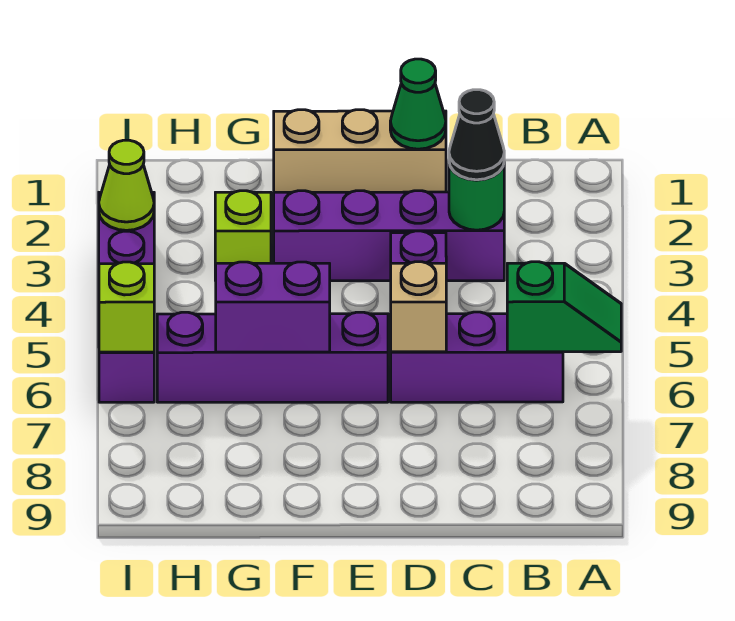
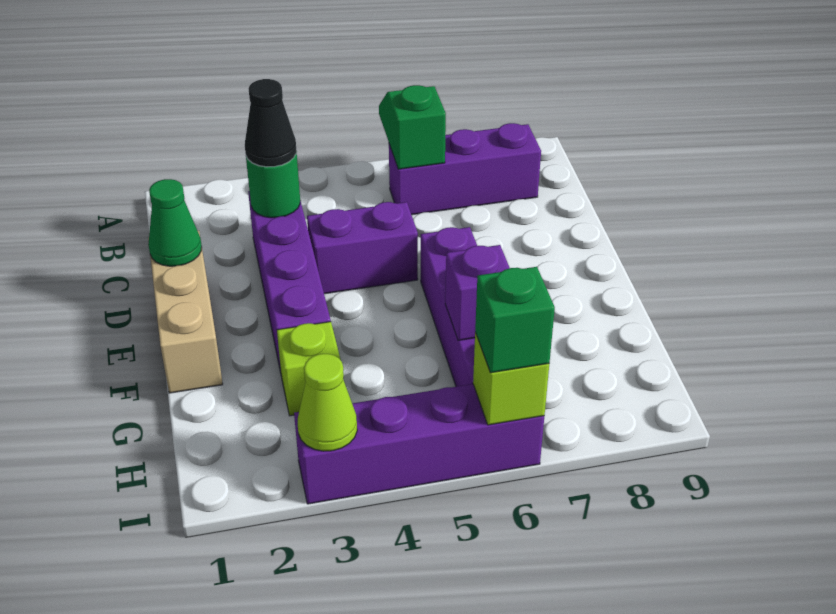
purple 1x3 brick [391,312,563,402] -> purple 1x3 brick turned to [389,123,541,215]
tan 1x1 brick [391,262,446,352] -> none
purple 1x2 brick [216,262,330,352] -> purple 1x1 brick [445,245,510,340]
none -> green 1x1 brick [475,267,555,373]

